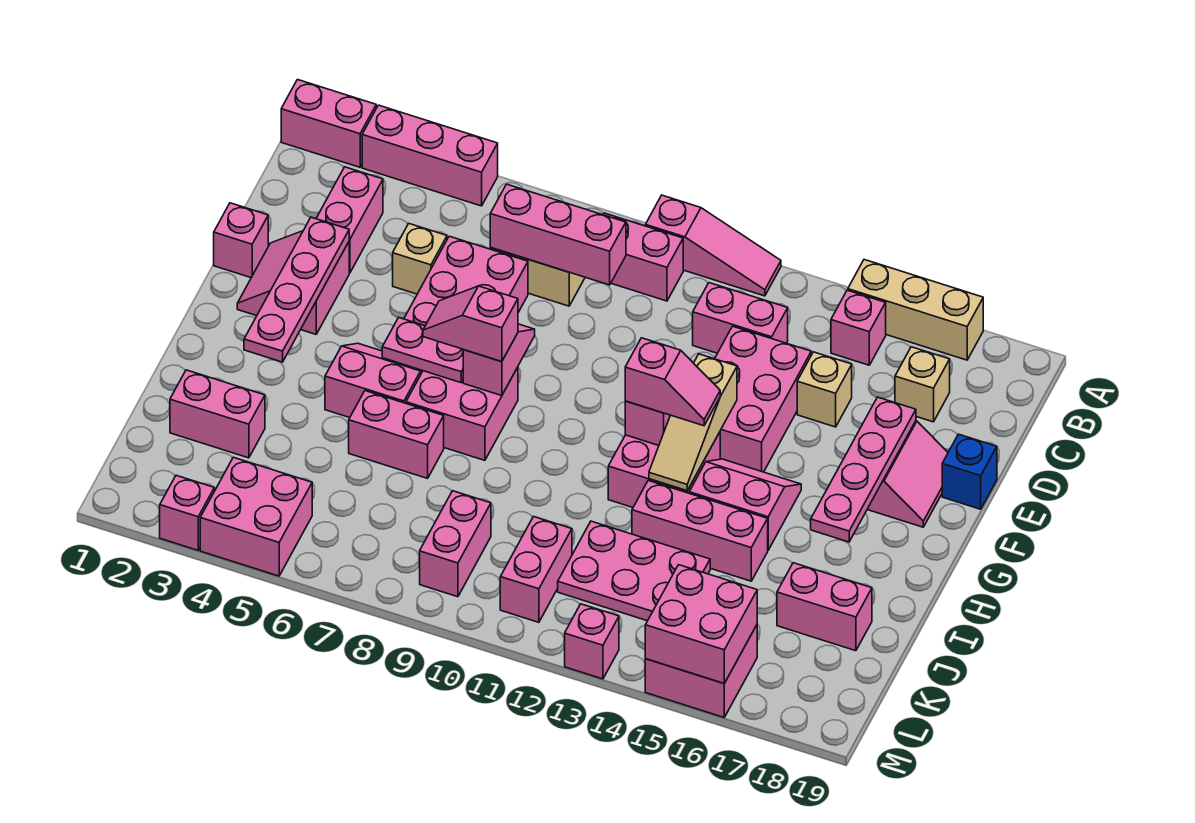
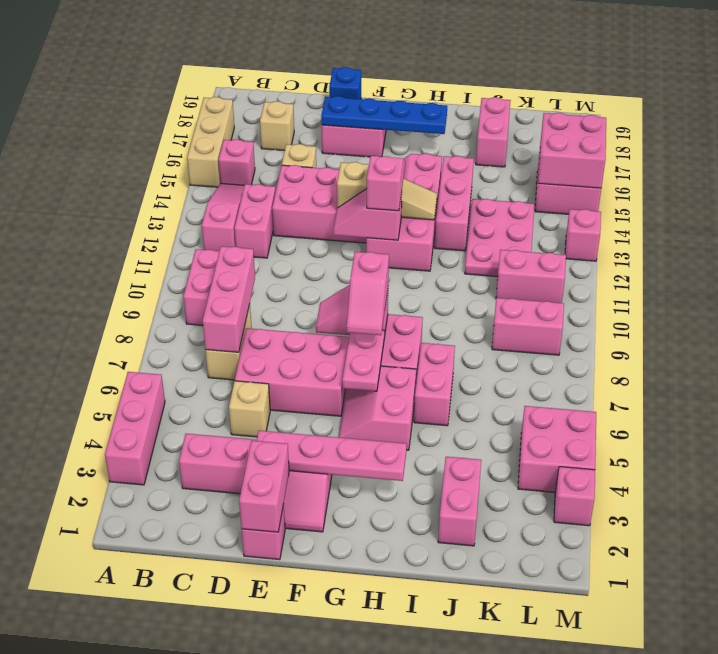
pink 1x2 brick [281,80,376,167] -> pink 1x2 brick moved to [239,441,289,532]
pink 1x3 slope [645,195,781,296] -> pink 1x3 slope moved to [202,183,244,251]
pink 1x4 plate [811,397,916,542] -> blue 1x4 plate [321,96,447,134]

